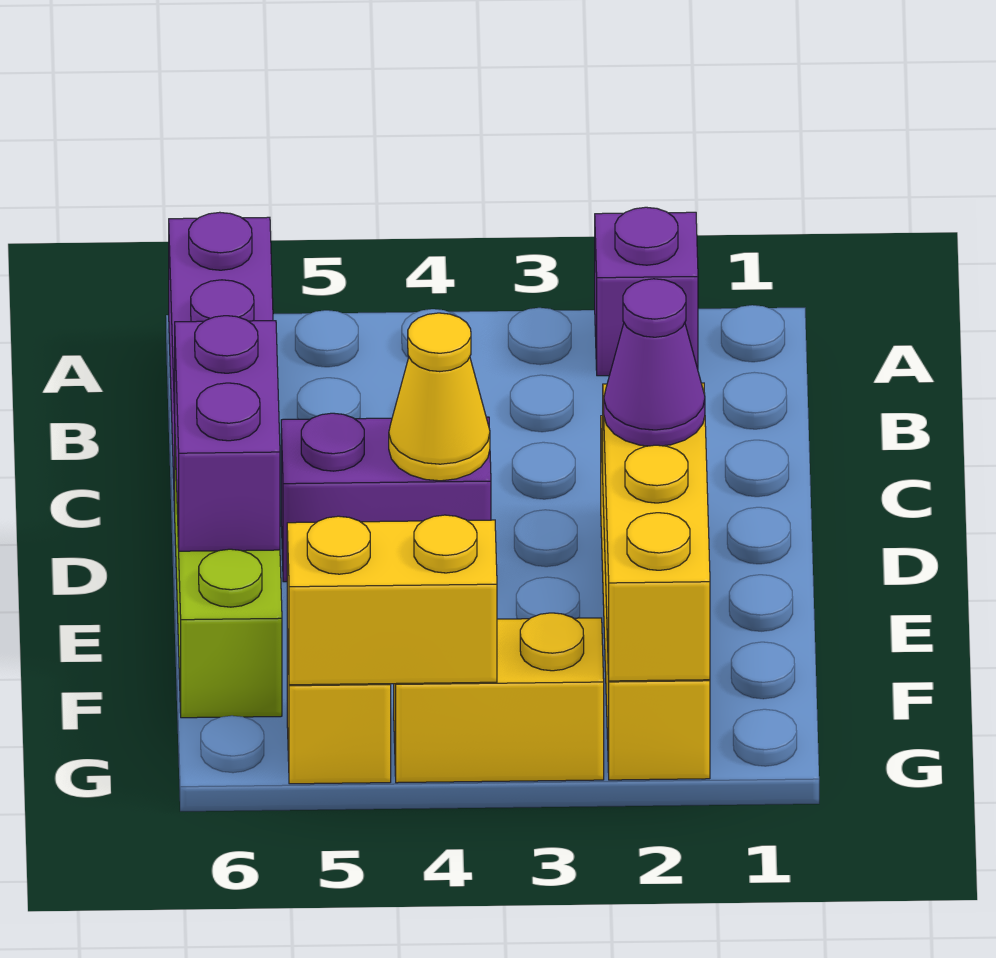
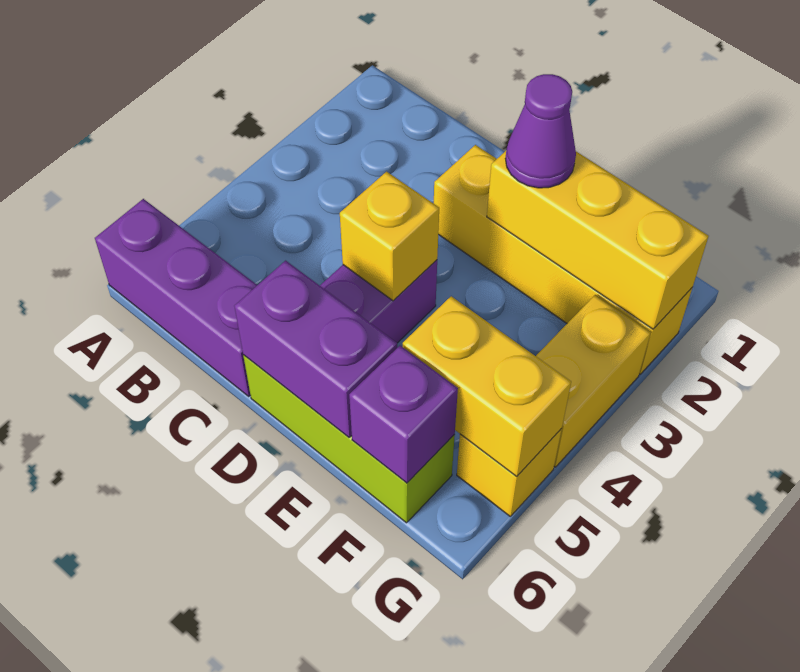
purple 1x1 brick [595,207,698,376] -> purple 1x1 brick moved to [349,346,458,483]
yellow 1x1 cone [389,313,490,481] -> yellow 1x1 brick [340,172,439,301]
yellow 1x2 brick [287,515,497,685] -> yellow 1x2 brick turned to [403,296,571,476]

